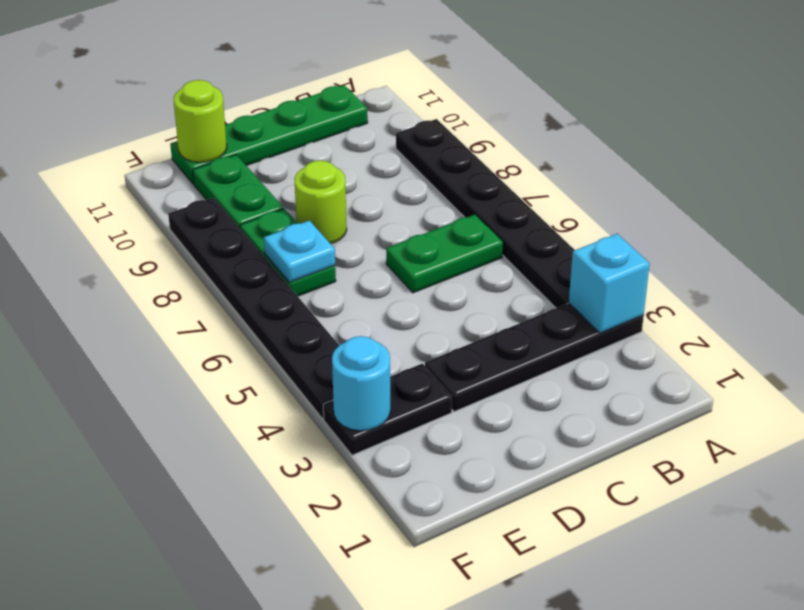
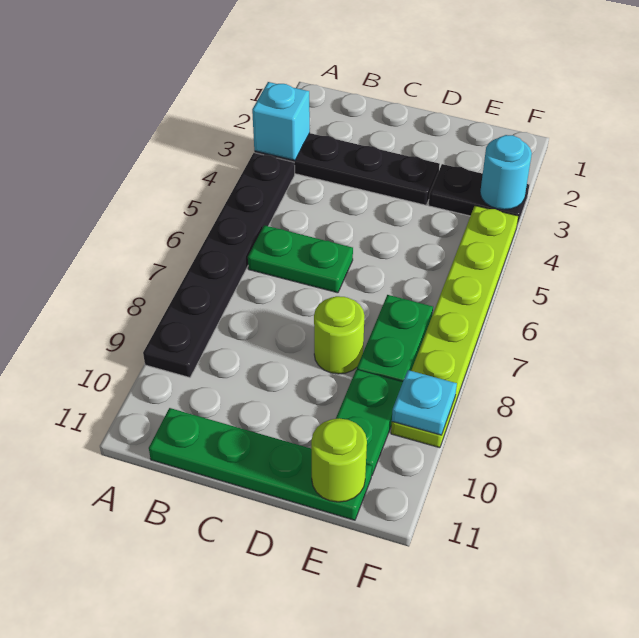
cyan 1x1 plate [264,220,335,282] -> cyan 1x1 plate moved to [392,370,457,435]
black 1x6 plate [168,198,339,419] -> lime 1x6 plate [391,206,518,448]

